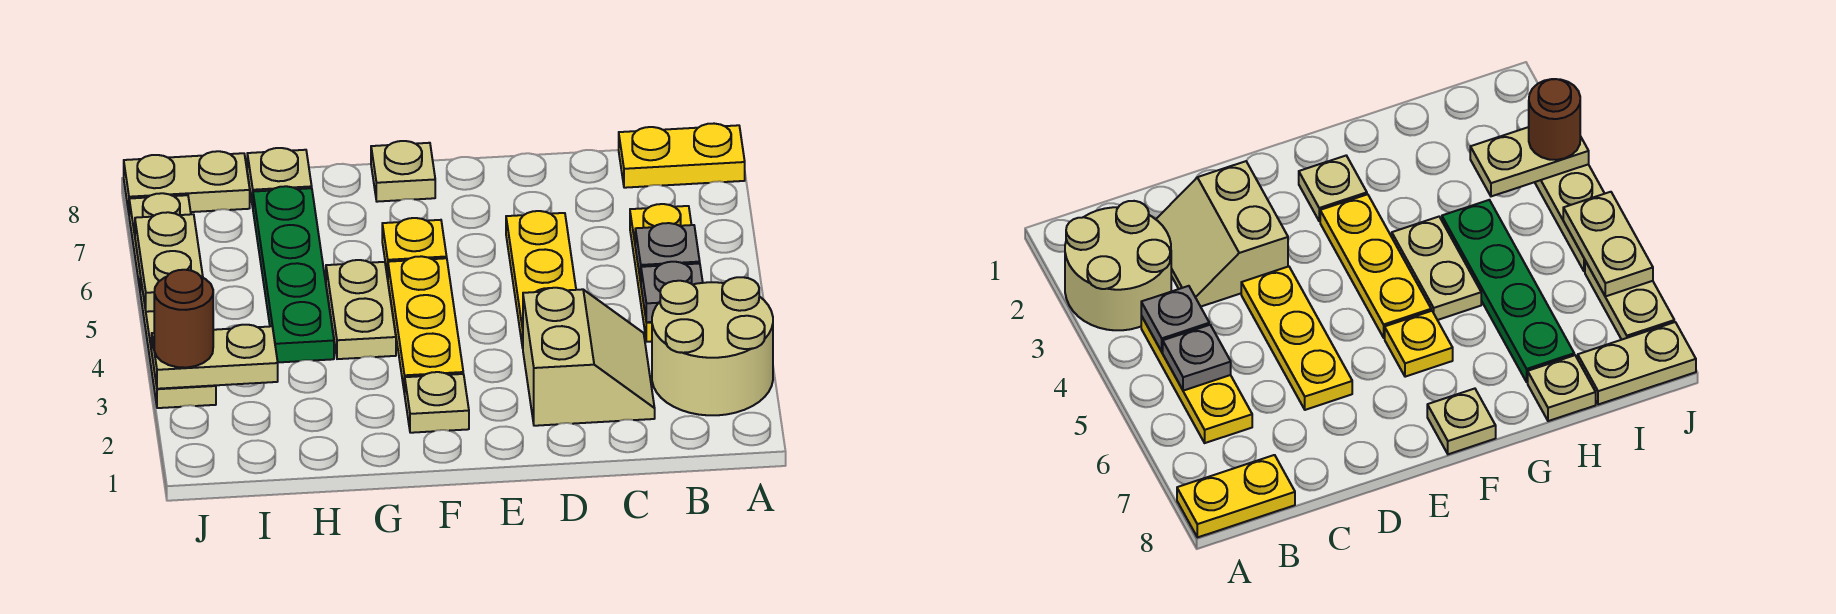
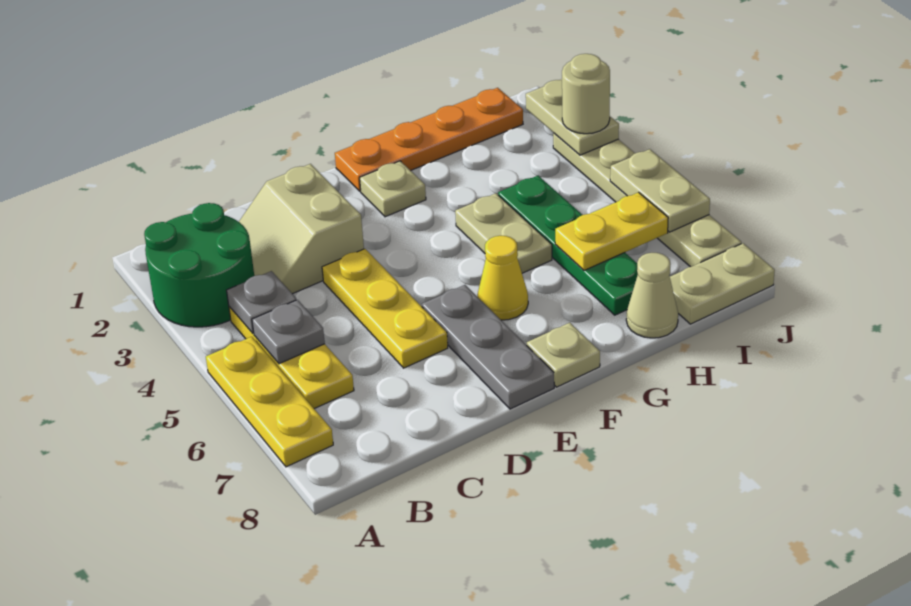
tan 2x2 round brick [652,277,773,415] -> green 2x2 round brick [144,203,254,327]
yellow 1x2 plate [619,124,745,188] -> yellow 1x2 plate moved to [555,192,668,270]
none -> grey 1x3 plate [422,285,554,409]
none -> orange 1x4 plate [335,88,523,191]
yellow 1x3 plate [388,256,463,394] -> yellow 1x3 plate moved to [206,337,333,467]
yellow 1x1 plate [382,218,447,278] -> yellow 1x1 cone [477,236,528,320]
tan 1x1 plate [247,148,312,207] -> tan 1x1 cone [626,253,678,338]
tan 1x2 plate [152,325,278,389] -> tan 1x2 plate turned to [526,79,619,155]
brown 1x1 round brick [154,270,213,368] -> tan 1x1 round brick [562,54,610,134]

